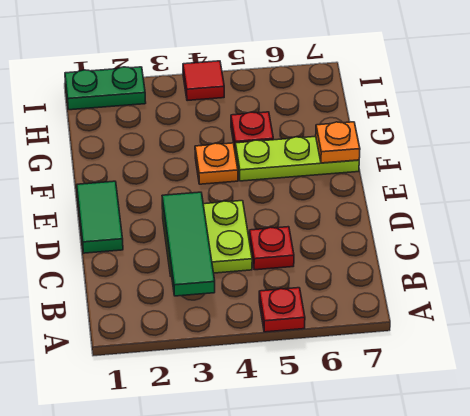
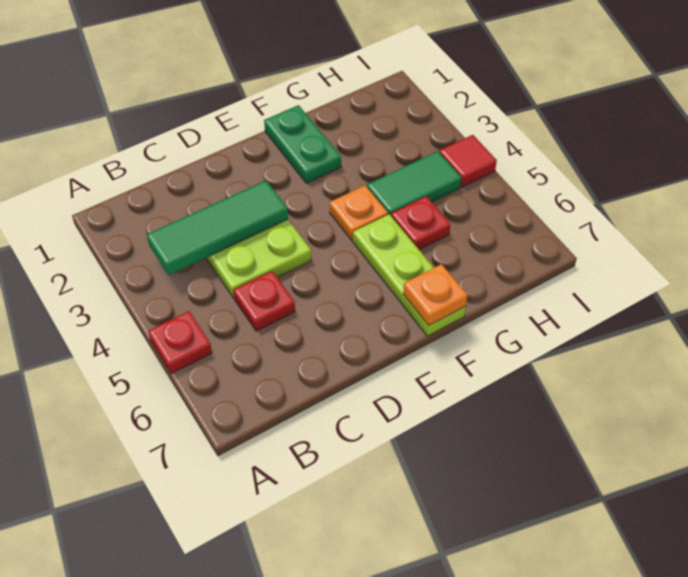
green 1x2 tile [77,181,123,253] -> green 1x2 tile moved to [367,151,461,215]
green 1x2 plate [65,67,146,110] -> green 1x2 plate moved to [264,105,341,183]

